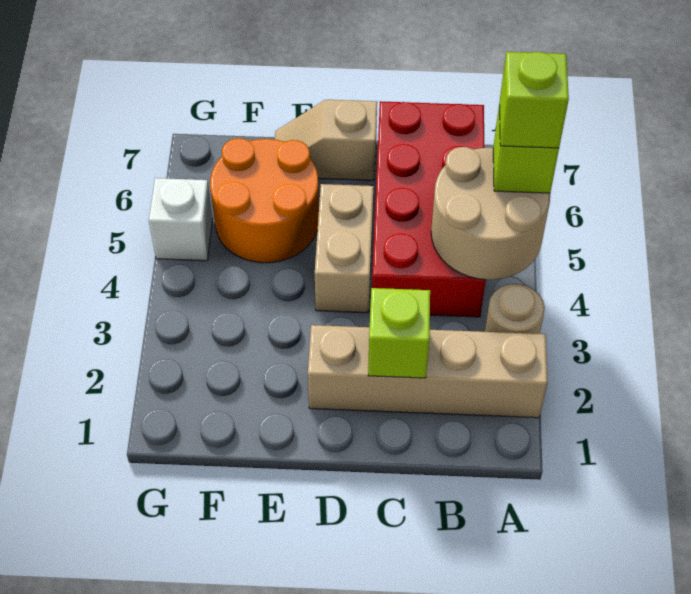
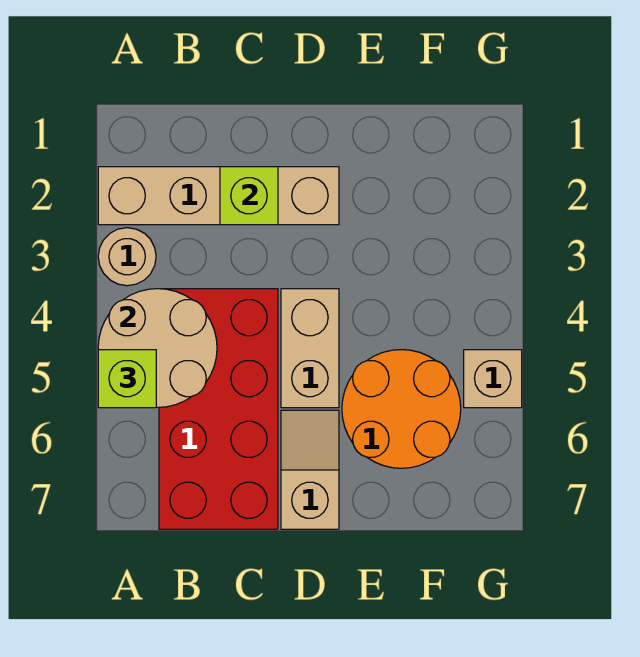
lime 1x1 brick [500,52,569,148] -> none
tan 1x2 slope [275,100,377,180] -> tan 1x2 slope turned to [281,410,339,529]
white 1x1 brick [149,178,212,261] -> tan 1x1 brick [464,350,522,408]

